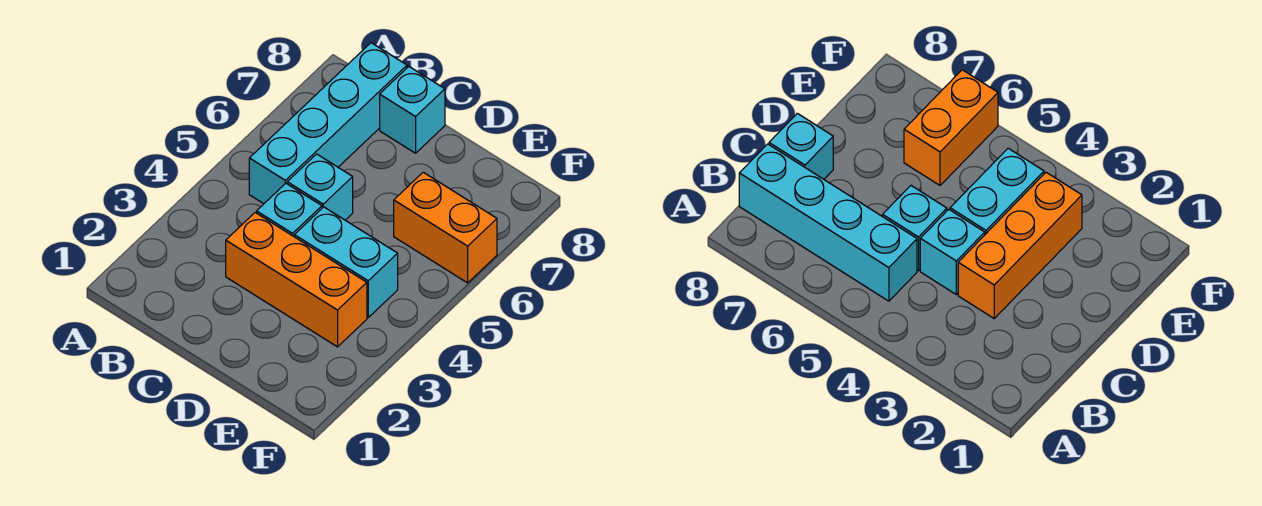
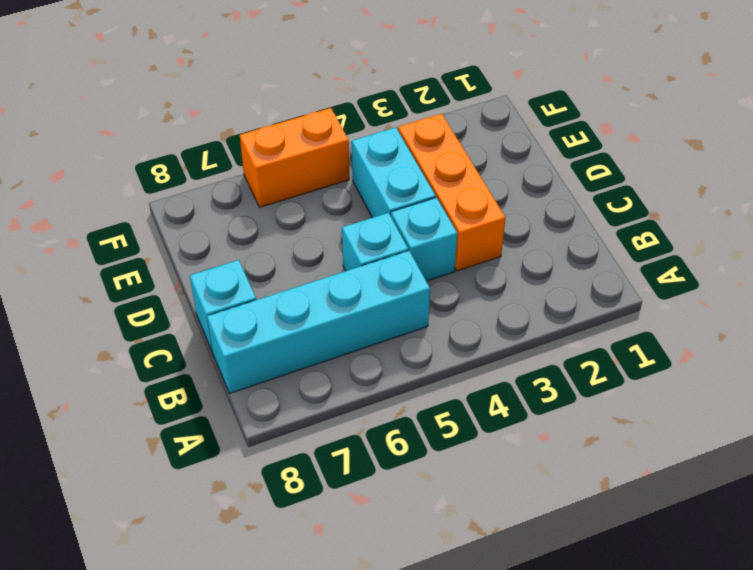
orange 1x2 brick [394,172,497,283] -> orange 1x2 brick turned to [240,108,349,207]

